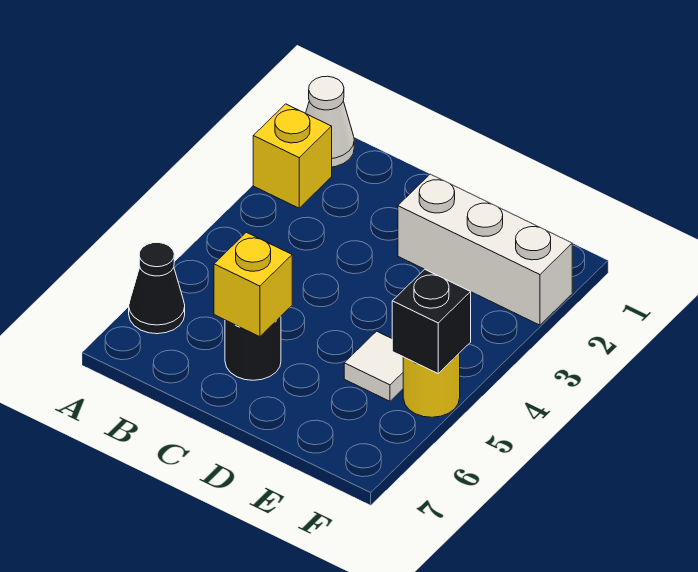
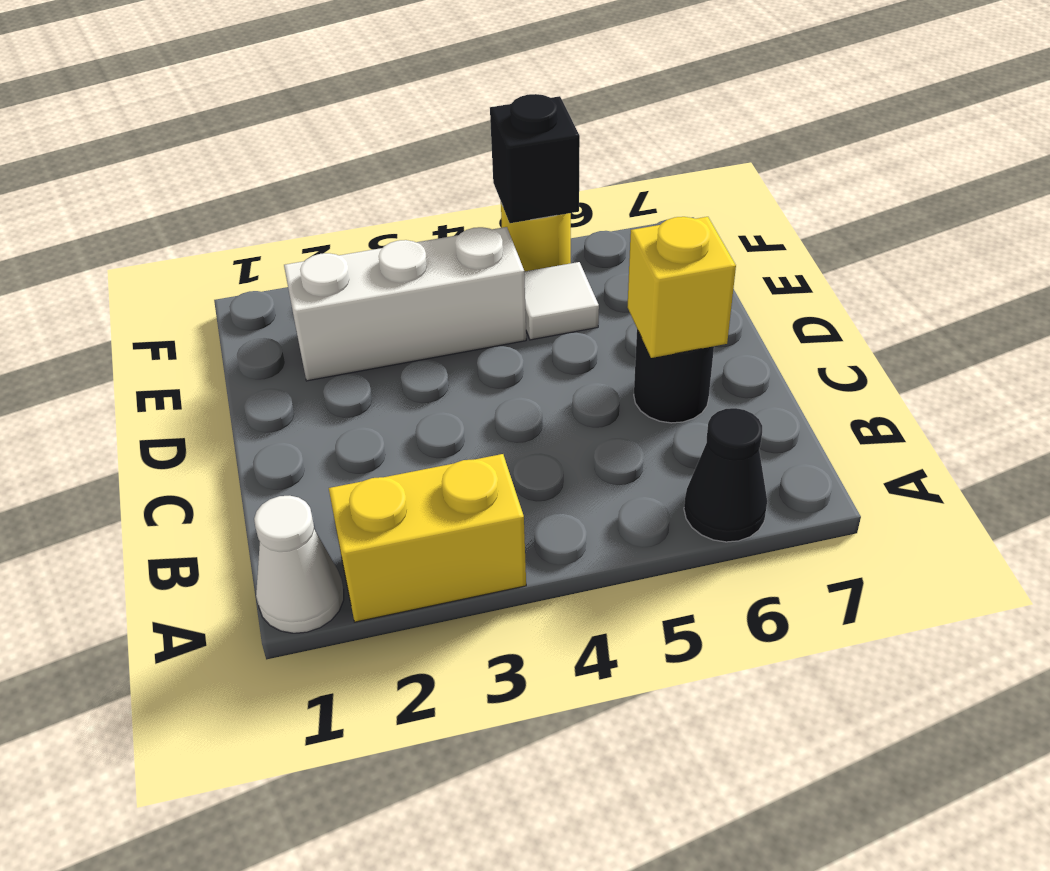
yellow 1x1 brick [253,104,332,208] -> yellow 1x2 brick [329,454,526,622]
white 1x3 brick [398,174,572,325] -> white 1x3 brick turned to [284,227,526,381]

